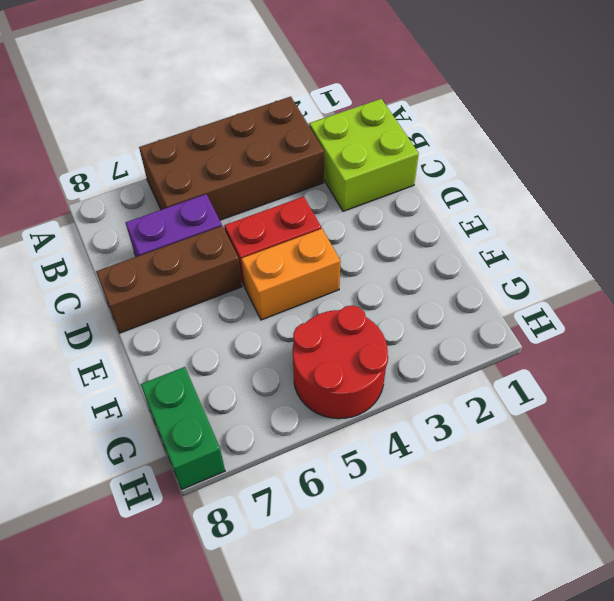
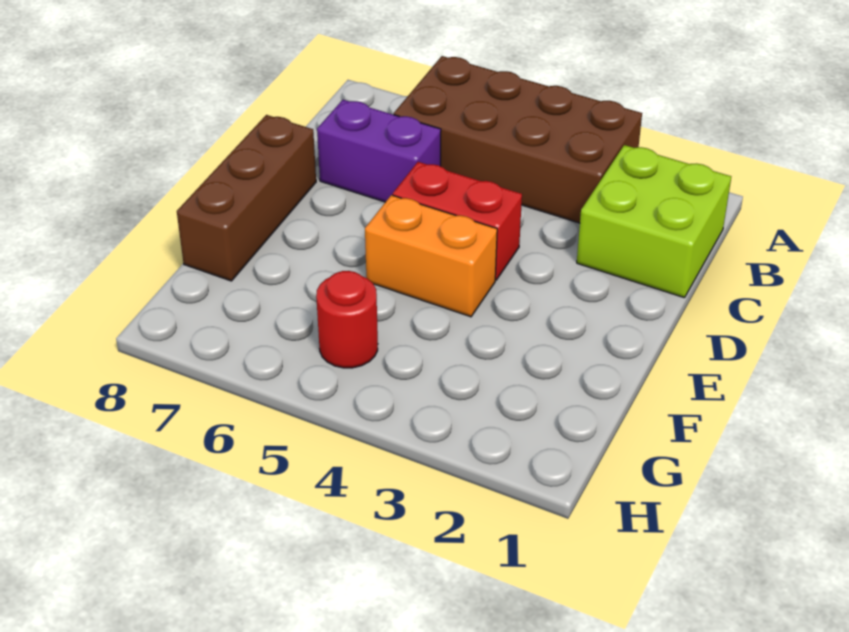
brown 1x3 brick [96,226,242,333] -> brown 1x3 brick turned to [177,115,316,281]
red 2x2 round brick [293,305,388,419] -> red 1x1 round brick [316,271,378,368]
green 1x2 brick [141,367,225,490] -> none

